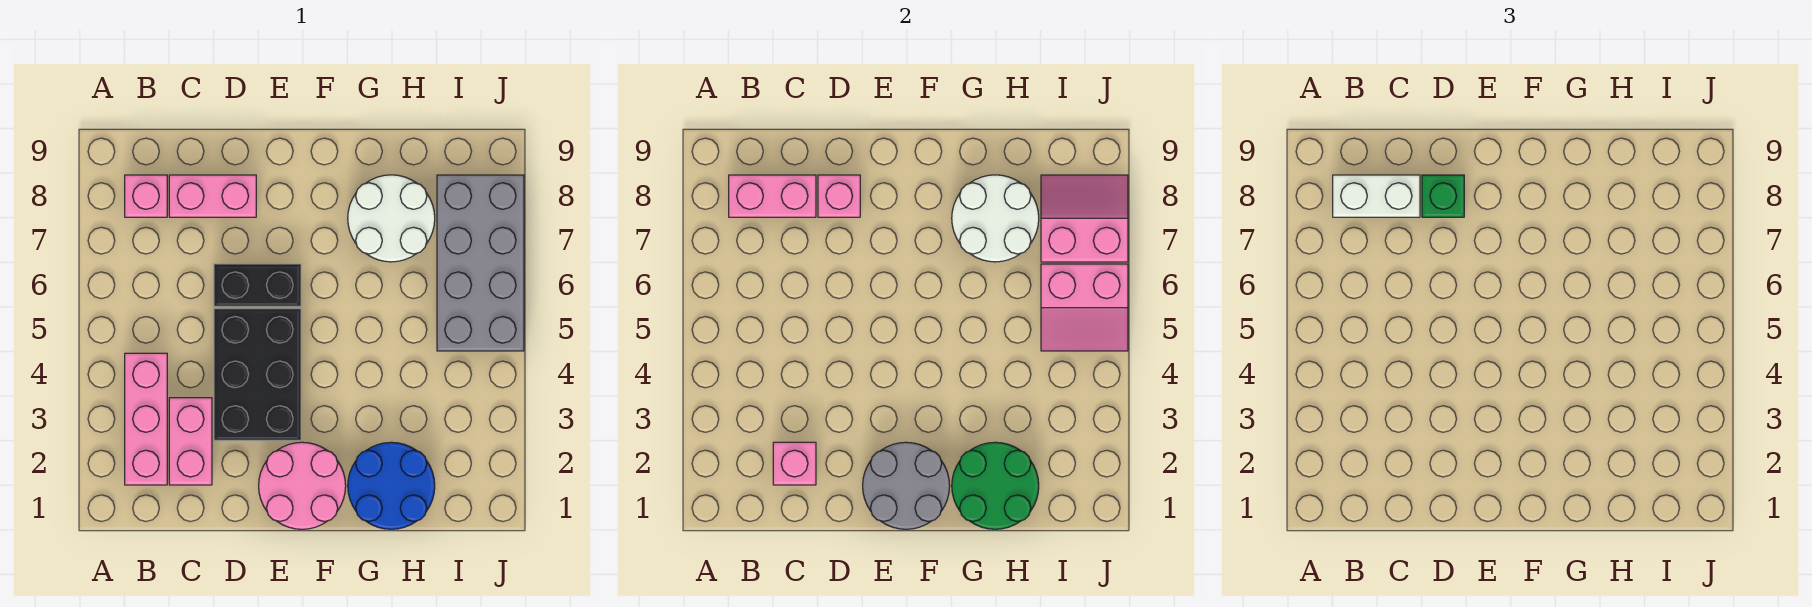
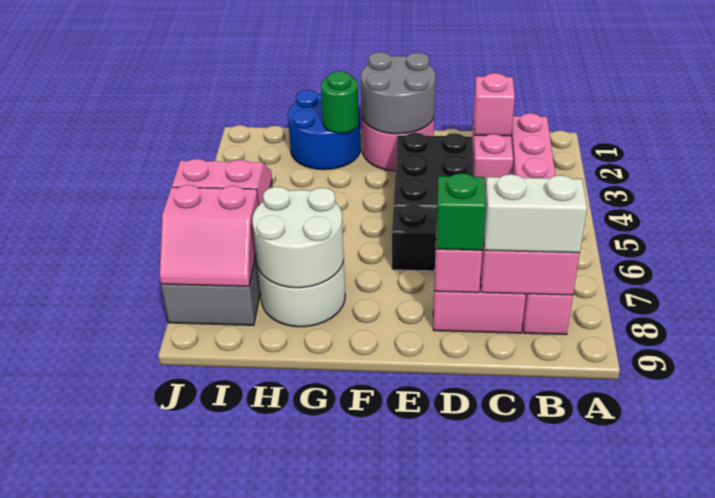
green 2x2 round brick [952,442,1039,529] -> green 1x1 round brick [321,71,359,133]

